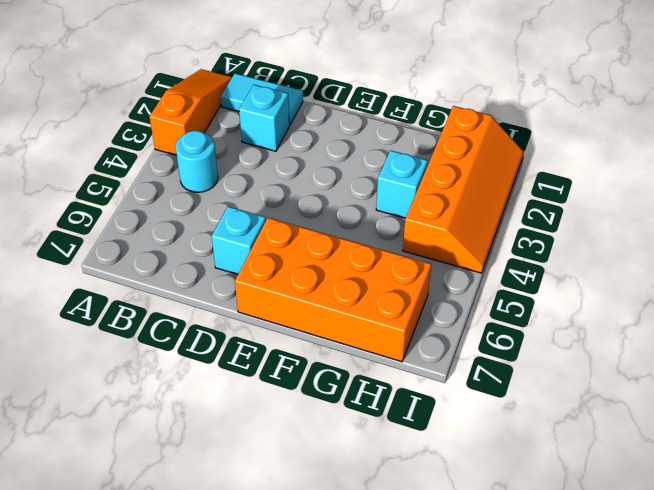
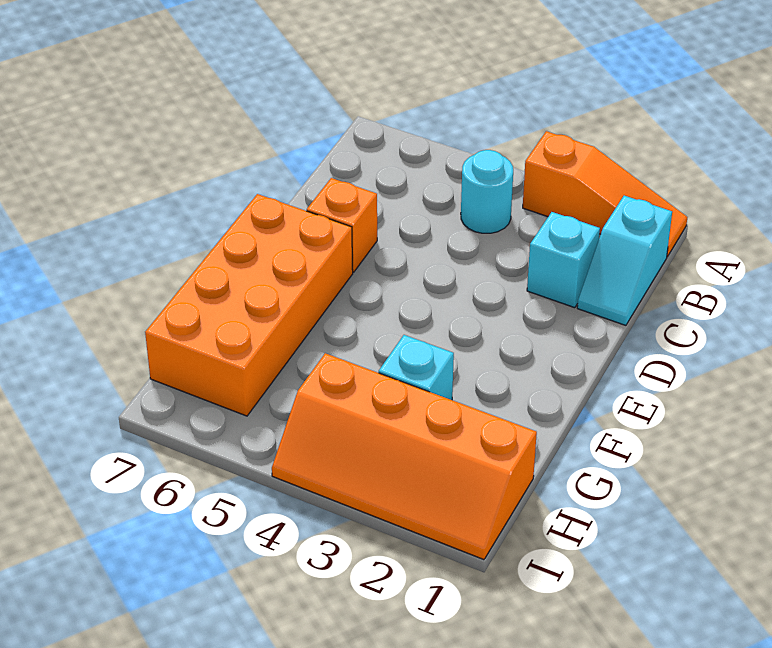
cyan 1x2 tile [221,73,303,125] -> cyan 1x2 slope [577,196,672,325]
cyan 1x1 brick [212,207,266,274] -> orange 1x1 brick [307,178,377,272]

